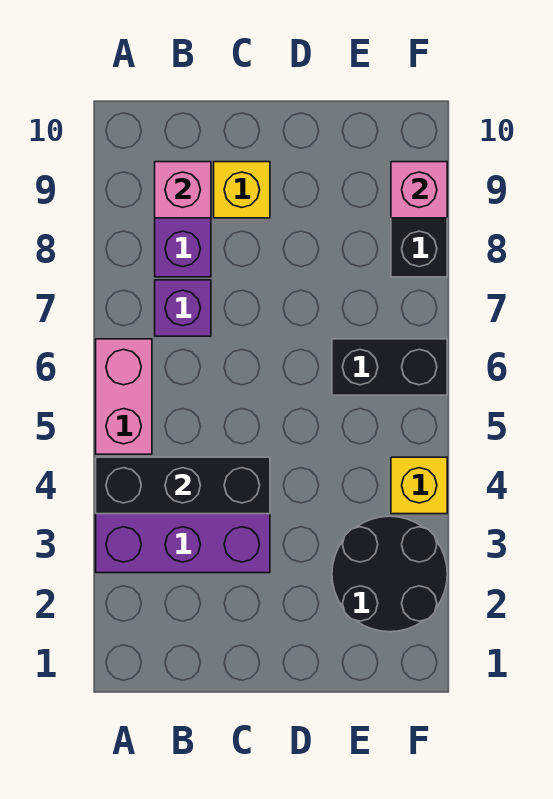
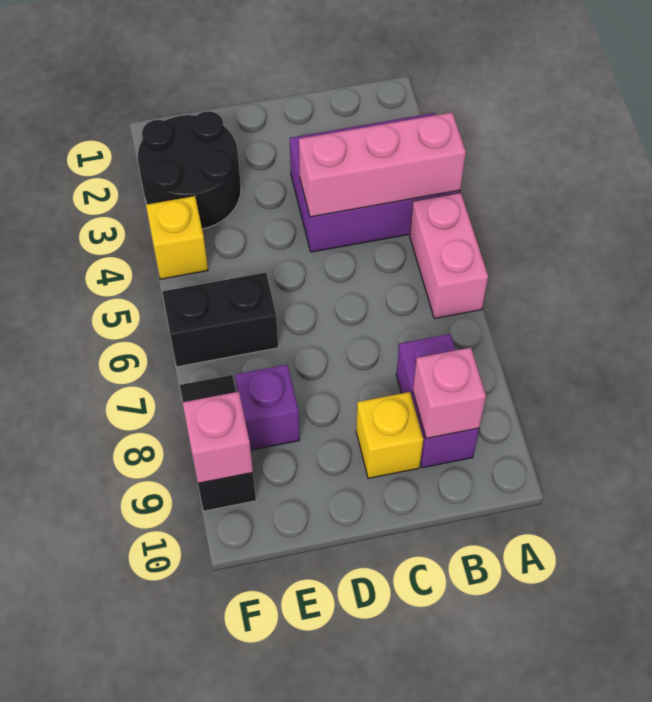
black 1x3 brick [96,457,270,514] -> pink 1x3 brick [299,113,466,217]
purple 1x1 brick [155,280,211,336] -> purple 1x1 brick moved to [235,365,300,450]

